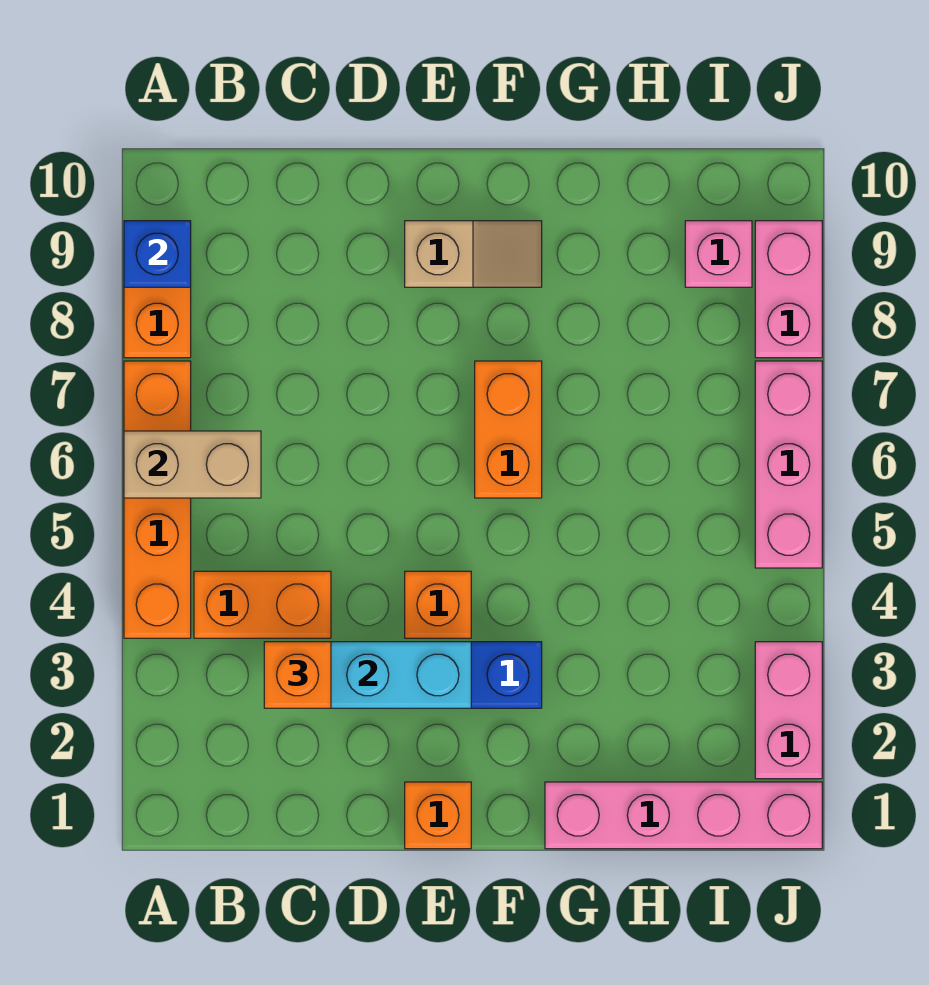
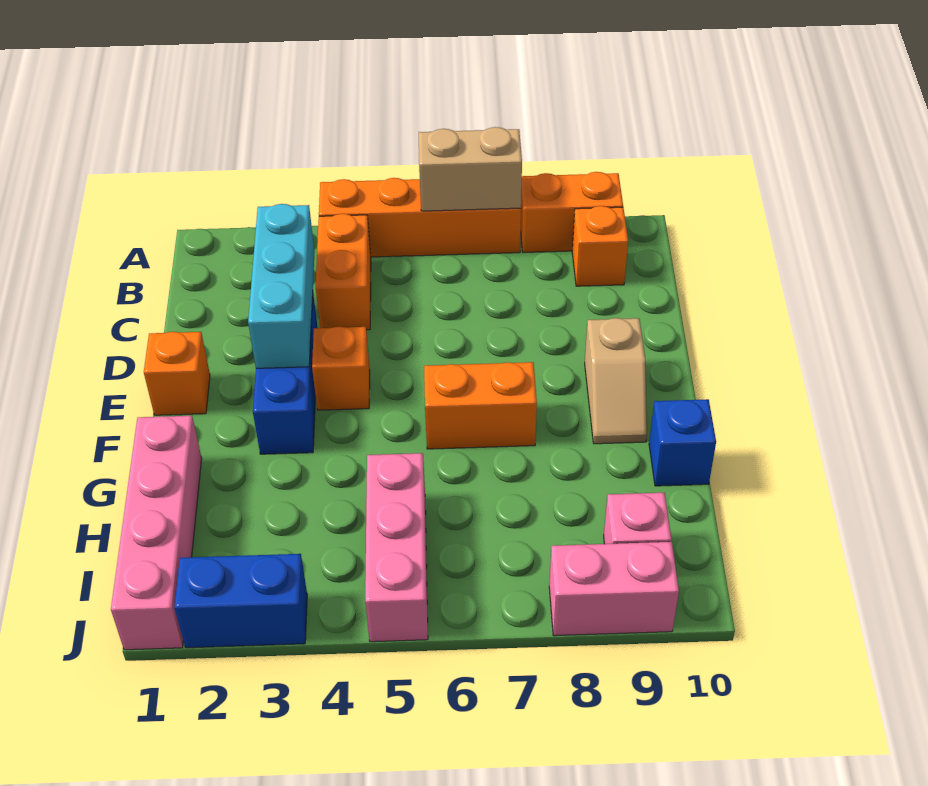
tan 1x2 brick [124,431,261,498] -> tan 1x2 brick turned to [419,127,522,211]
blue 1x1 brick [124,221,191,287] -> blue 1x1 brick moved to [649,399,716,486]
orange 1x1 brick [264,642,331,708] -> orange 1x1 brick moved to [572,206,628,286]
pink 1x2 brick [755,642,822,779] -> blue 1x2 brick [174,554,307,648]
pink 1x3 brick [755,361,822,568] -> pink 1x3 brick turned to [365,453,428,642]

